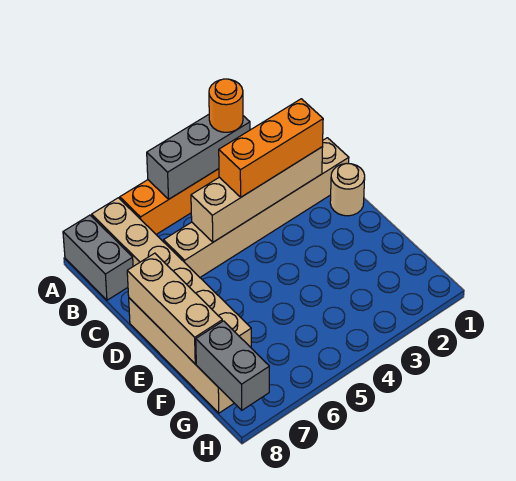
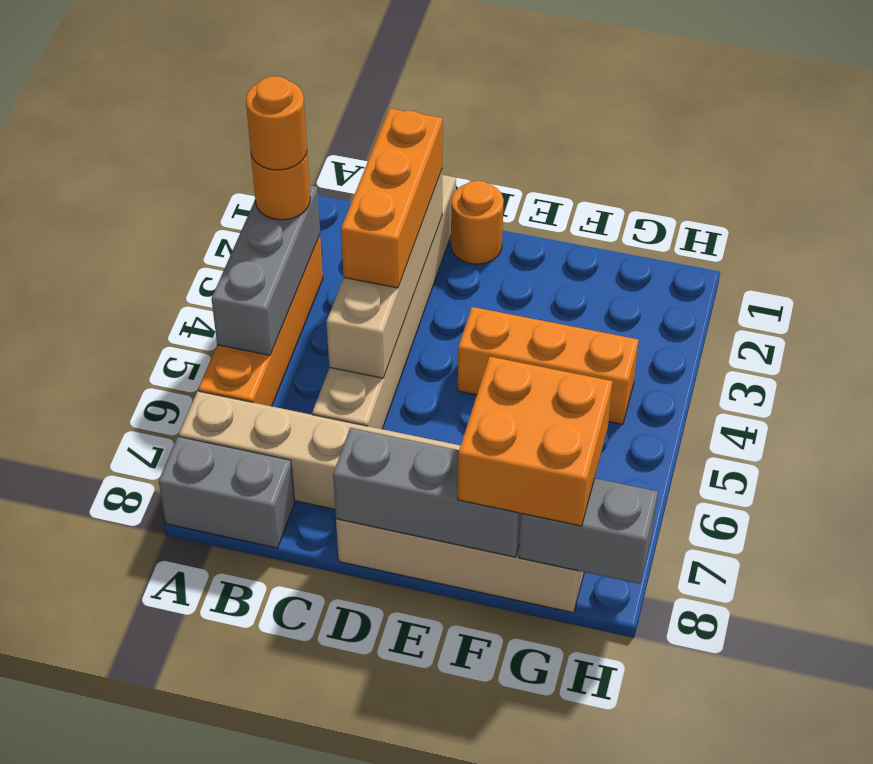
none -> orange 1x1 round brick [246,76,307,170]
tan 1x1 round brick [330,163,365,216] -> orange 1x1 round brick [451,181,504,264]
tan 1x3 brick [127,253,222,364] -> grey 1x3 brick [333,428,521,557]
none -> orange 1x3 brick [458,307,639,424]
none -> orange 2x2 brick [458,357,612,526]

